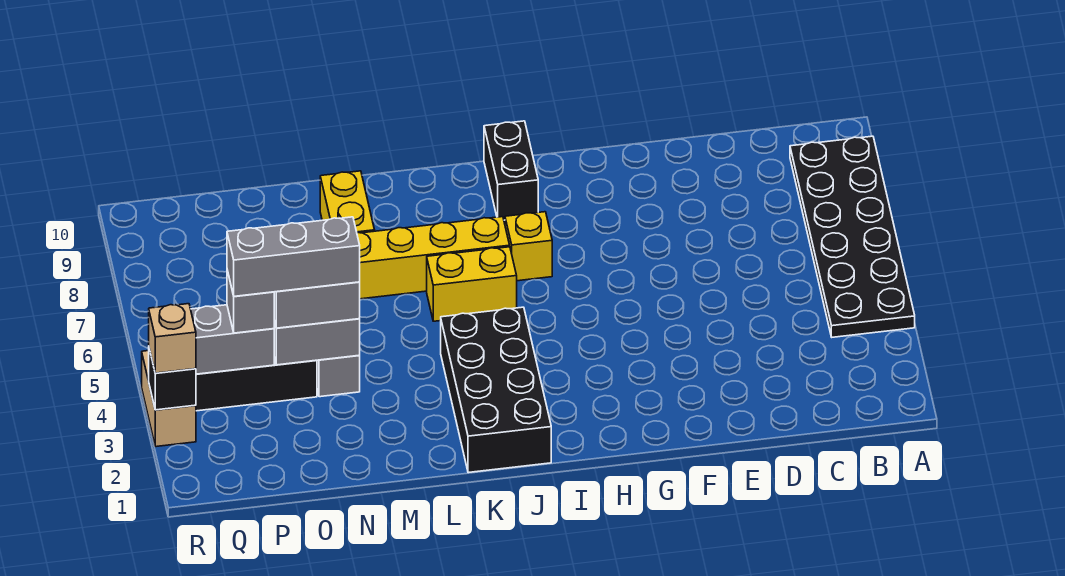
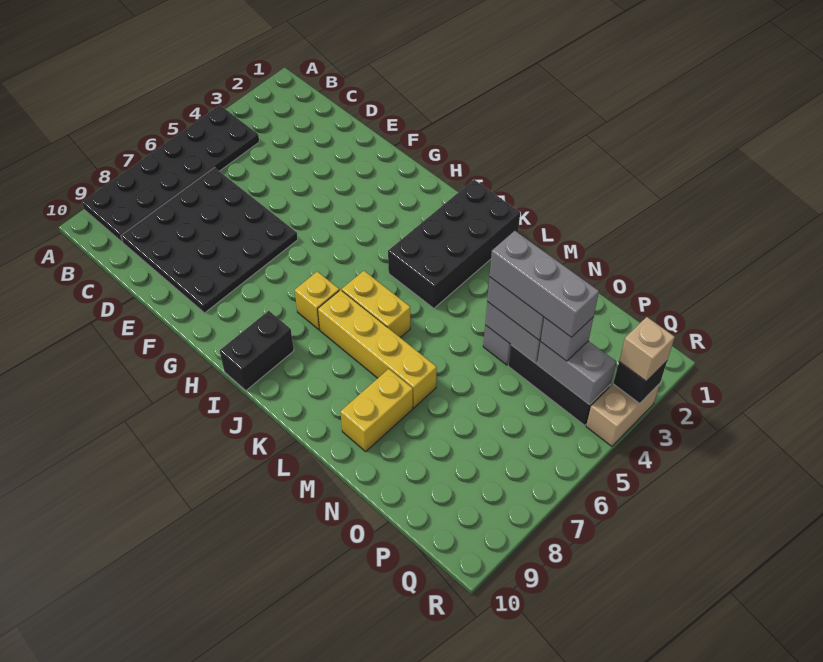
none -> black 4x4 plate [121,168,298,313]

